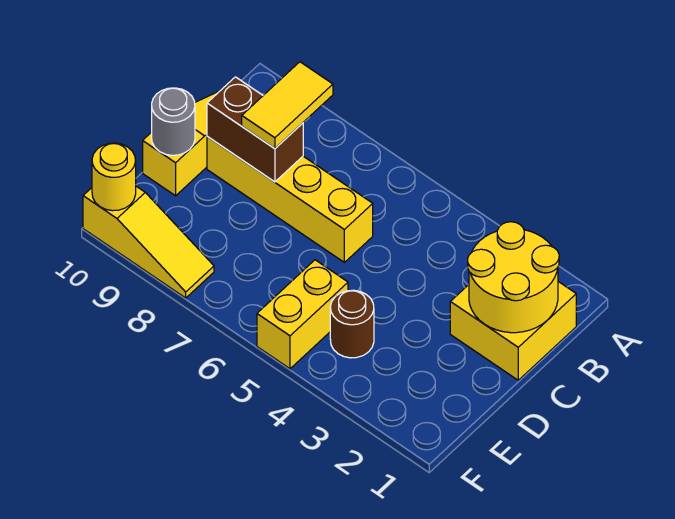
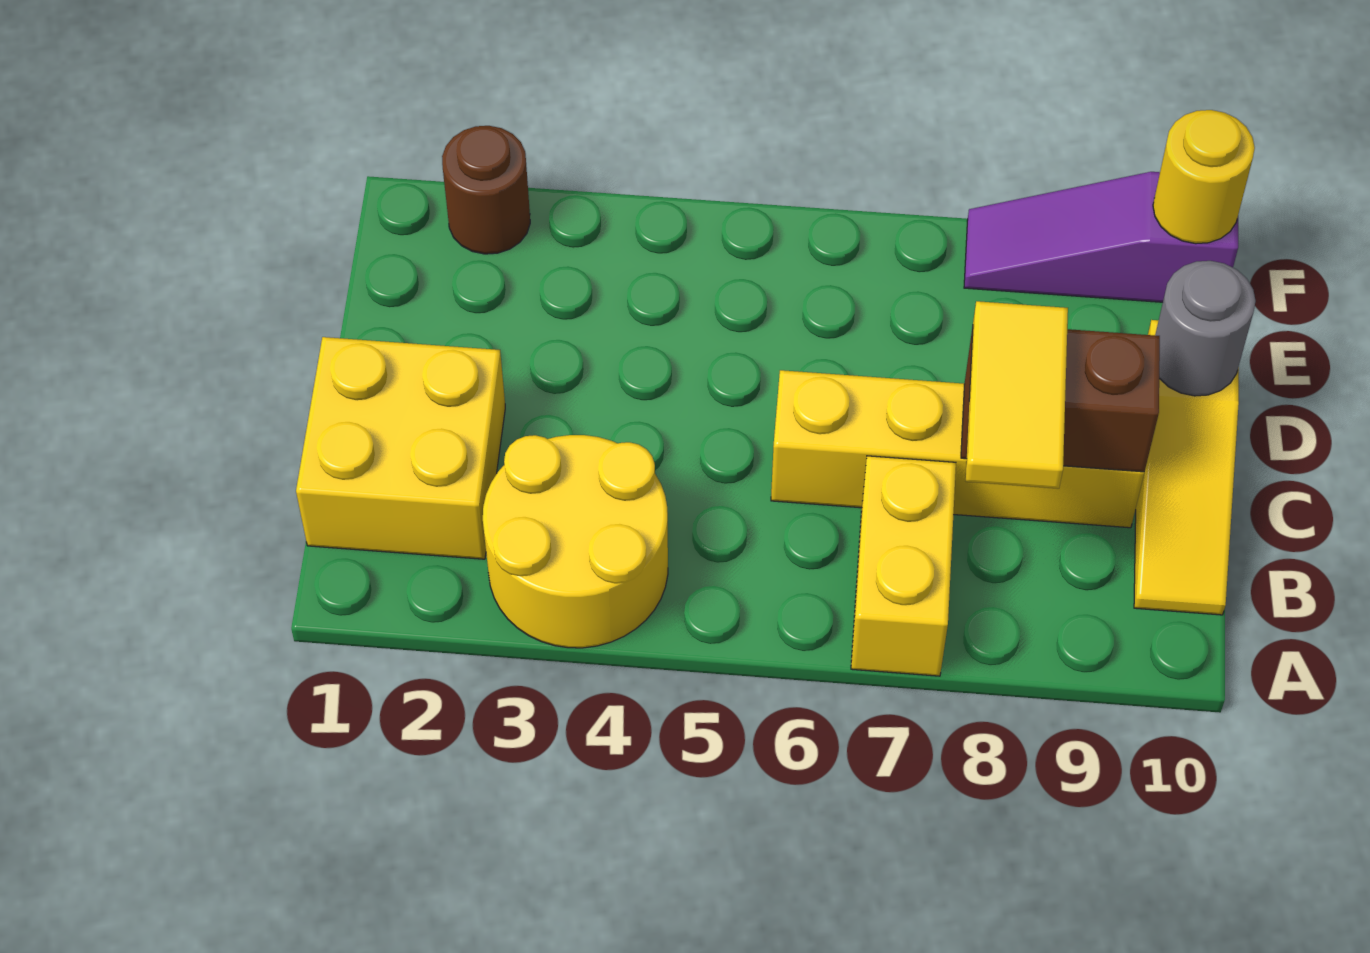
yellow 2x2 round brick [468,222,559,333] -> yellow 2x2 round brick moved to [483,435,668,648]
brown 1x1 round brick [330,290,374,358] -> brown 1x1 round brick moved to [442,126,530,254]
yellow 1x2 brick [257,260,348,369] -> yellow 1x2 brick moved to [851,456,956,676]
yellow 1x3 slope [83,186,214,298] -> purple 1x3 slope [964,172,1238,302]

